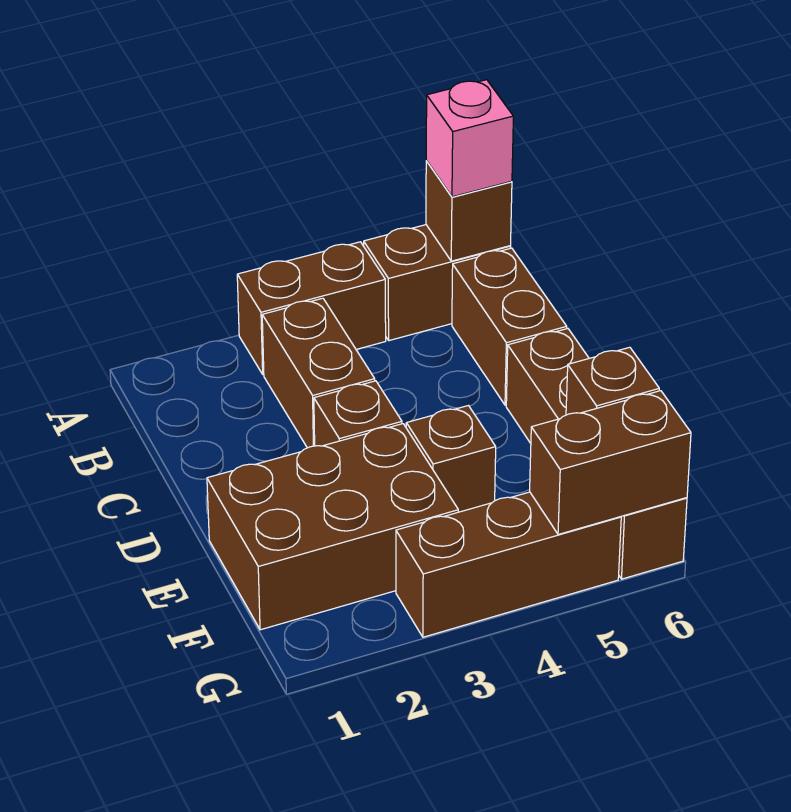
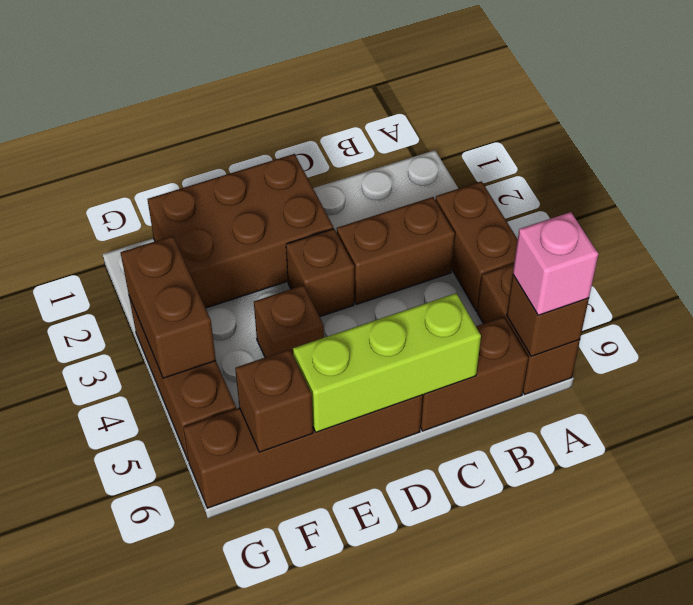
none -> lime 1x3 brick [293,293,481,432]
brown 2x3 brick [207,424,458,630] -> brown 2x3 brick turned to [147,154,333,308]
brown 1x2 brick [530,391,691,534] -> brown 1x2 brick moved to [121,236,216,378]

